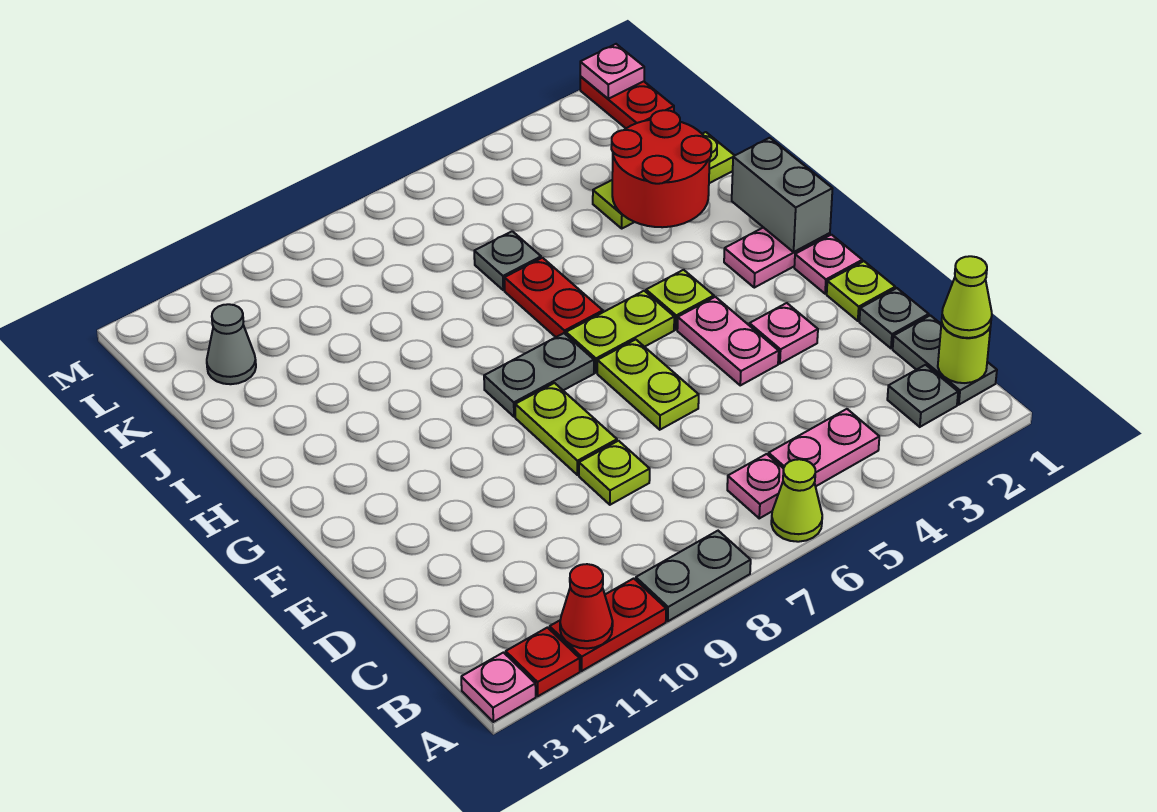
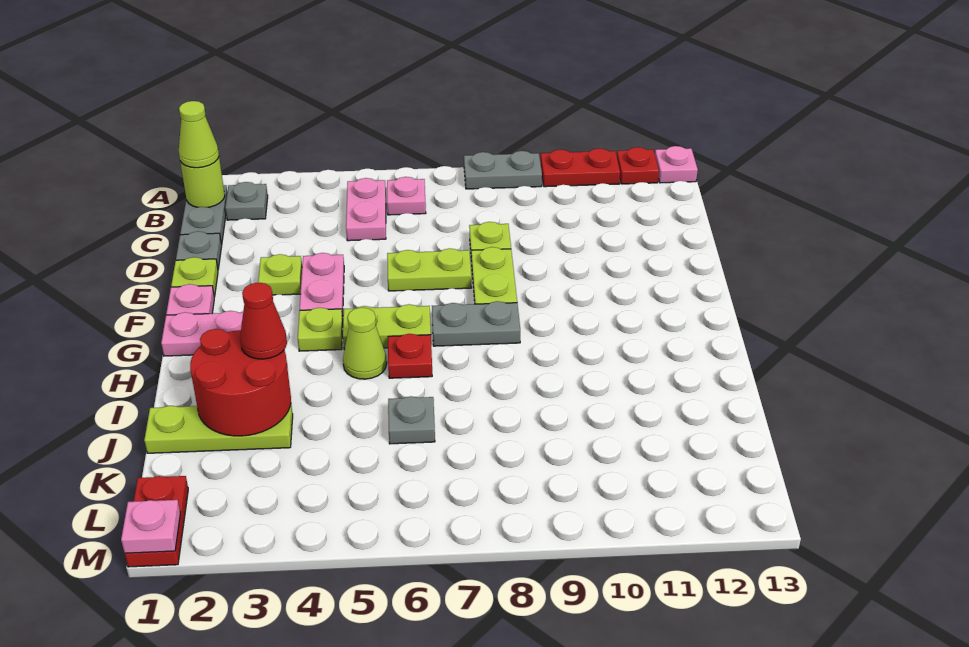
lime 1x1 cone [771,459,822,542] -> lime 1x1 cone moved to [343,307,387,379]
red 1x1 cone [560,564,613,649] -> red 1x1 cone moved to [240,283,287,359]
pink 1x2 plate [769,409,879,486] -> pink 1x2 plate turned to [346,178,386,241]
pink 1x1 plate [749,303,818,364] -> lime 1x1 plate [258,254,302,295]
lime 1x2 plate [597,340,699,430] -> lime 1x2 plate turned to [387,248,471,291]
grey 1x2 brick [732,138,833,252] -> none
red 1x2 plate [504,258,603,337] -> red 1x1 plate [388,334,432,378]
grey 1x1 cone [207,304,256,384] -> none

